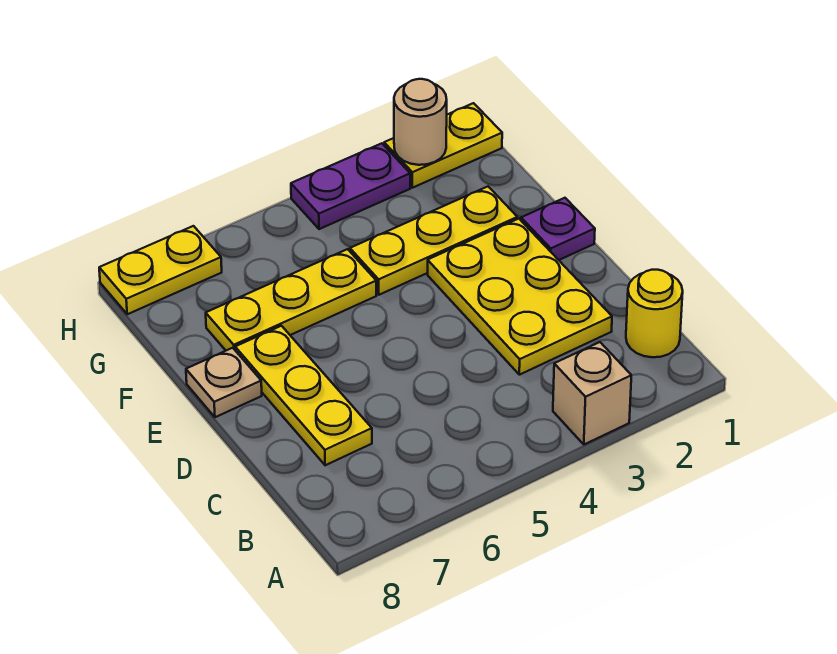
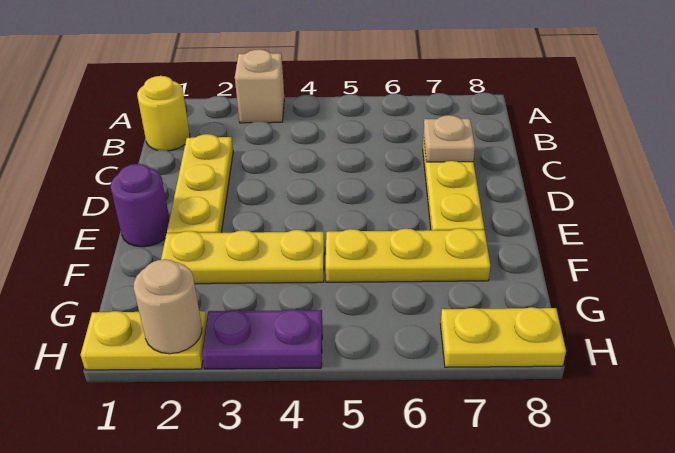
yellow 2x3 plate [428,219,612,375] -> yellow 1x3 plate [167,134,233,233]
purple 1x1 plate [521,198,595,260] -> purple 1x1 round brick [111,164,169,247]
tan 1x1 plate [186,348,262,417] -> tan 1x1 plate moved to [423,115,475,162]

